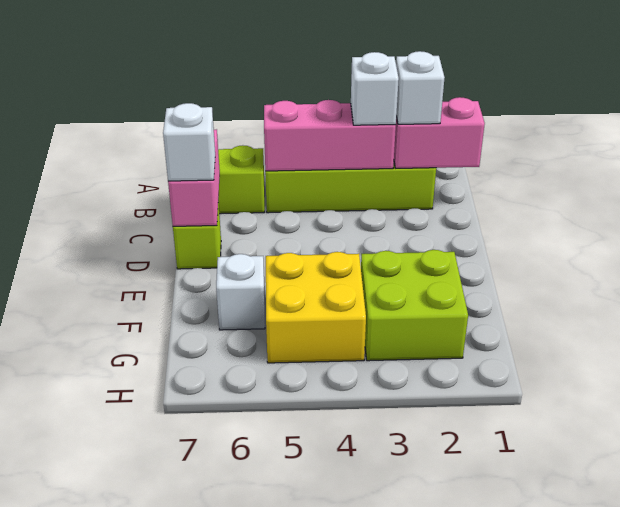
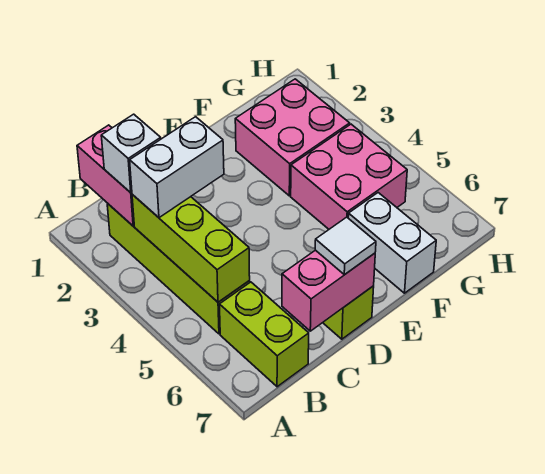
pink 1x3 brick [264,100,396,171] -> lime 1x3 brick [132,195,250,302]
white 1x1 brick [351,52,399,125] -> white 1x2 brick [130,117,224,218]
white 1x1 brick [163,103,215,181] -> white 1x1 tile [315,217,376,275]
lime 2x2 brick [361,250,468,361] -> pink 2x2 brick [235,79,350,196]
yellow 2x2 brick [266,252,366,363] -> pink 2x2 brick [291,124,407,229]
white 1x1 brick [216,254,265,330] -> white 1x2 brick [348,193,436,293]

